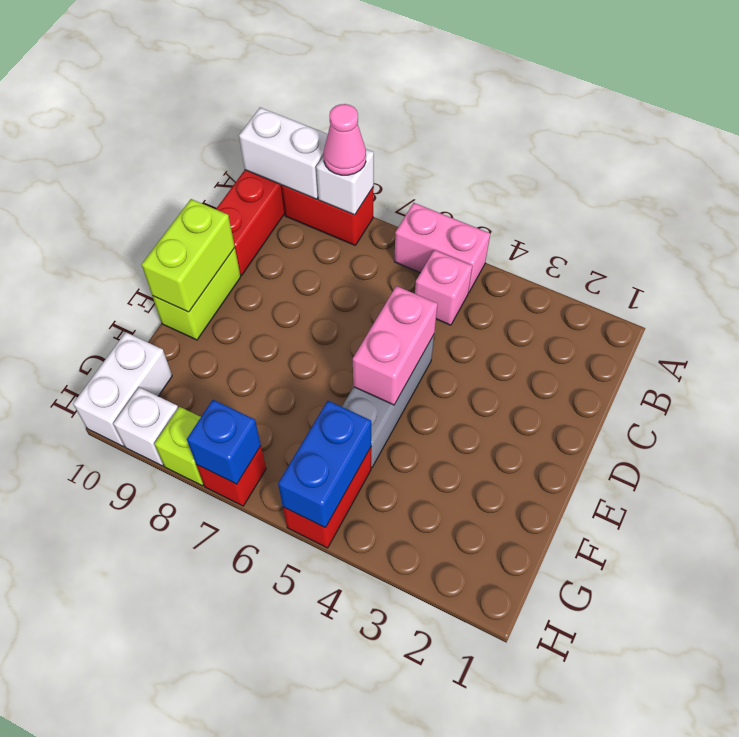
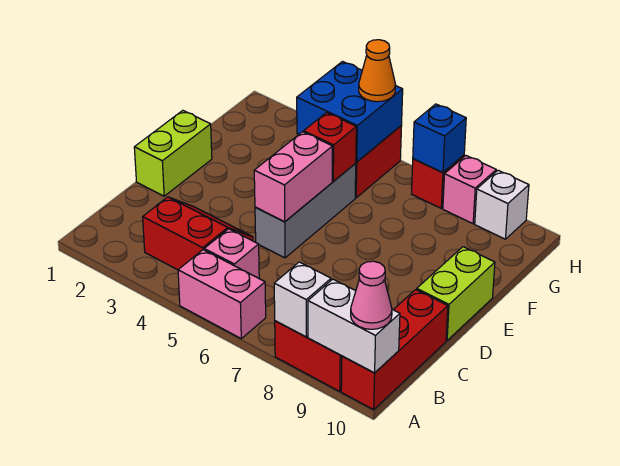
pink 1x1 cone [324,104,366,175] -> pink 1x1 cone moved to [351,261,392,329]
none -> red 2x2 slope [143,197,253,270]
lime 1x2 brick [142,199,235,312] -> lime 1x2 brick moved to [134,111,212,196]
none -> red 1x1 brick [304,113,356,182]
blue 1x2 brick [278,401,371,528] -> blue 2x2 brick [297,62,403,162]
white 1x2 brick [73,332,172,446] -> none
none -> orange 1x1 cone [359,40,396,102]
lime 1x1 brick [154,407,204,486] -> pink 1x1 brick [443,156,496,224]

